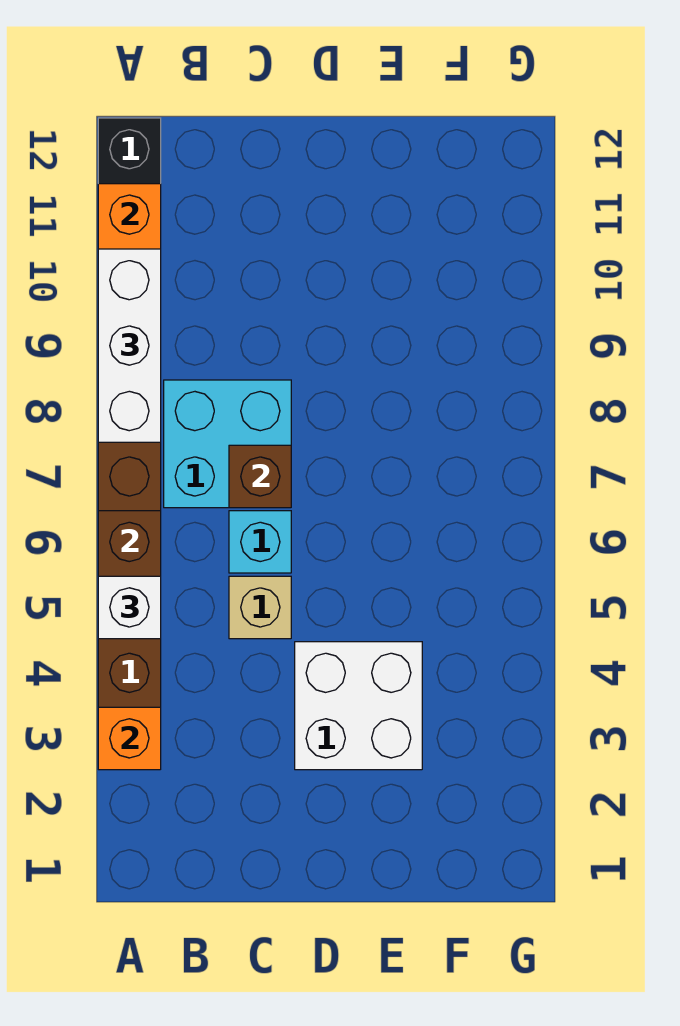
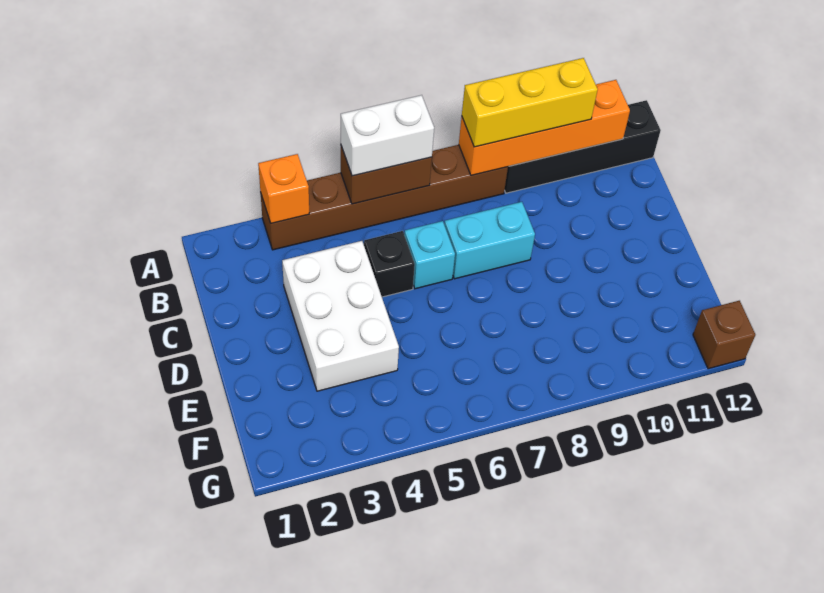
white 1x1 brick [98,576,161,639] -> white 1x2 brick [341,95,434,176]
white 1x3 brick [98,249,161,442] -> yellow 1x3 brick [462,58,598,147]
cyan 2x2 brick [164,380,291,508] -> cyan 1x2 brick [444,202,535,279]
tan 1x1 brick [229,576,291,639] -> black 1x1 brick [364,231,415,297]
brown 1x1 brick [229,445,291,508] -> brown 1x1 brick moved to [693,301,755,369]
white 2x2 brick [295,642,422,770] -> white 2x3 brick [282,241,399,391]

